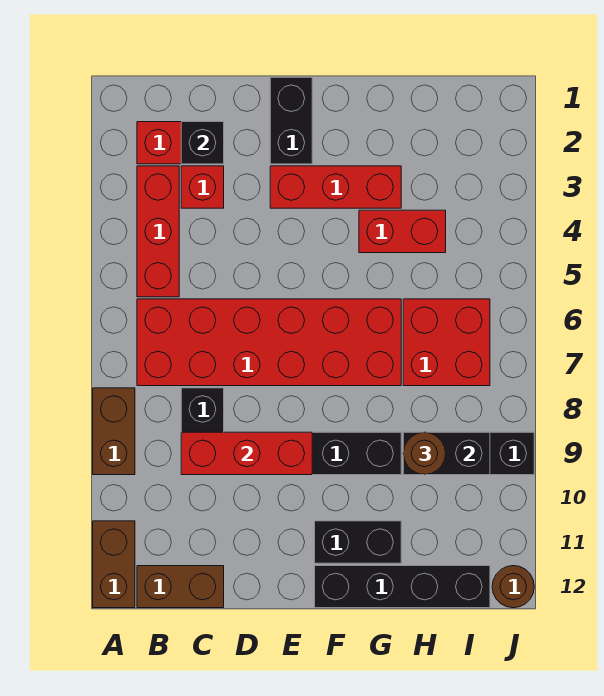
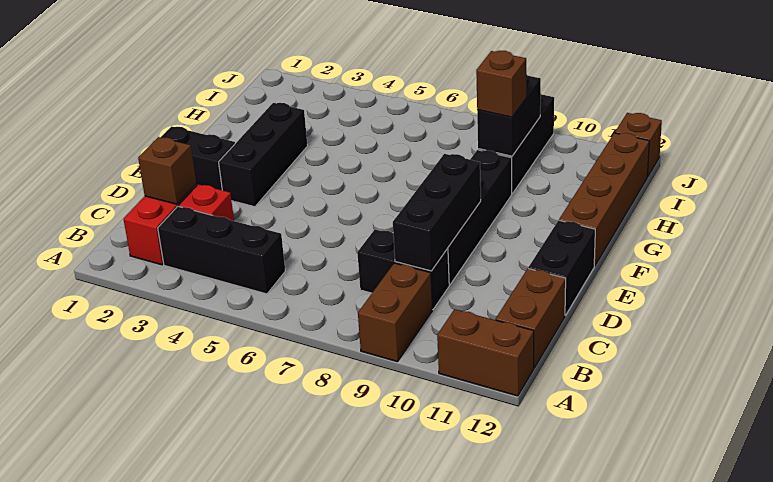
brown 1x2 brick [93,388,135,475] -> brown 1x2 brick turned to [358,263,432,362]
red 1x3 brick [137,166,179,297] -> black 1x3 brick [158,206,285,294]
red 2x6 brick [137,299,401,386] -> none
black 1x1 brick [181,122,224,164] -> brown 1x1 brick [138,137,196,204]
red 1x3 brick [181,432,312,475] -> black 1x3 brick [393,154,481,271]
red 1x3 brick [270,166,401,208] -> black 1x3 brick [219,103,308,207]
black 1x2 brick [315,521,401,563] -> black 1x2 brick moved to [528,220,595,315]
black 1x4 brick [315,566,490,608] -> brown 1x4 brick [559,133,649,266]
red 1x2 brick [359,210,446,253] -> none
red 2x2 brick [403,299,490,386] -> none
brown 1x1 round brick [403,432,446,475] -> brown 1x1 brick [476,51,526,117]
brown 1x1 round brick [492,566,534,608] -> brown 1x1 brick [615,113,662,177]

